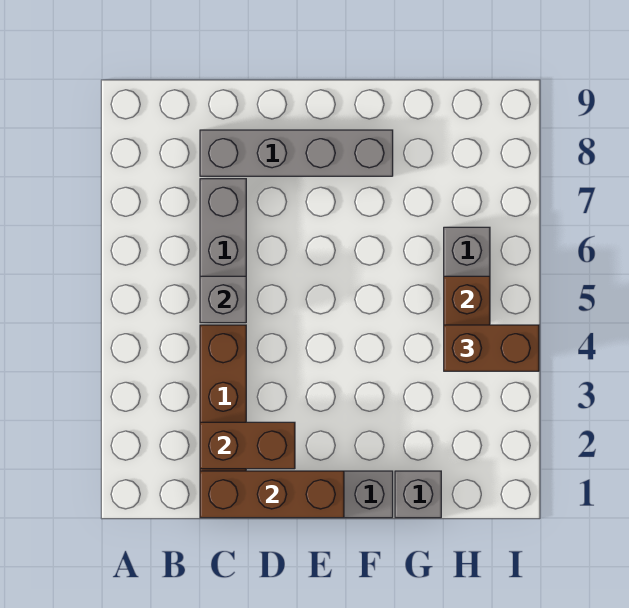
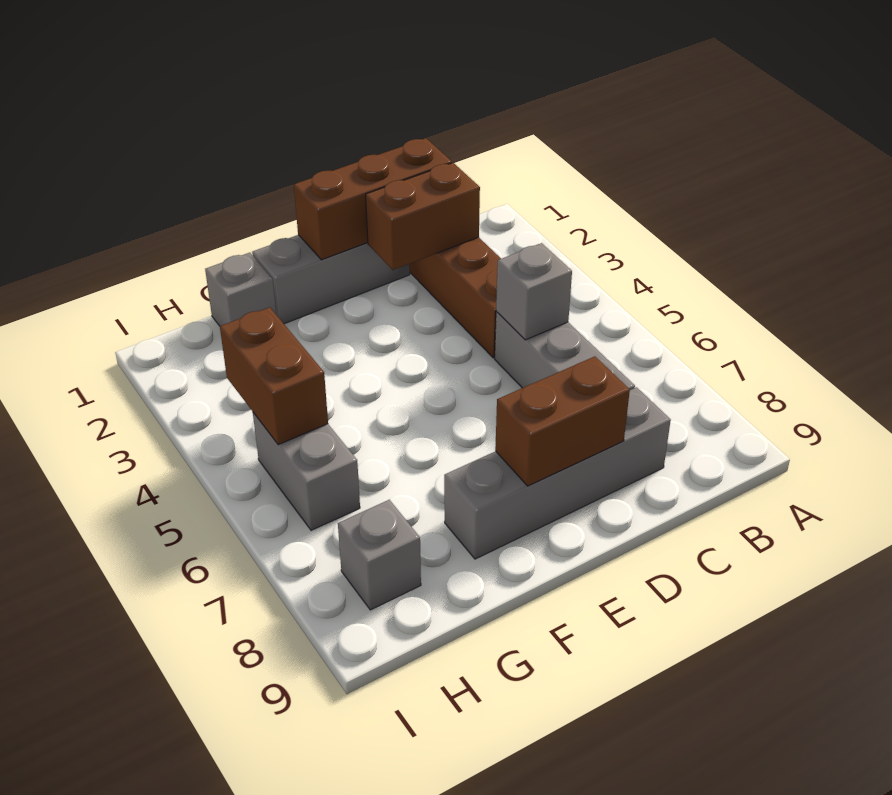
brown 1x2 brick [444,325,539,371] -> brown 1x2 brick moved to [495,356,630,486]
none -> grey 1x1 brick [338,500,421,610]

